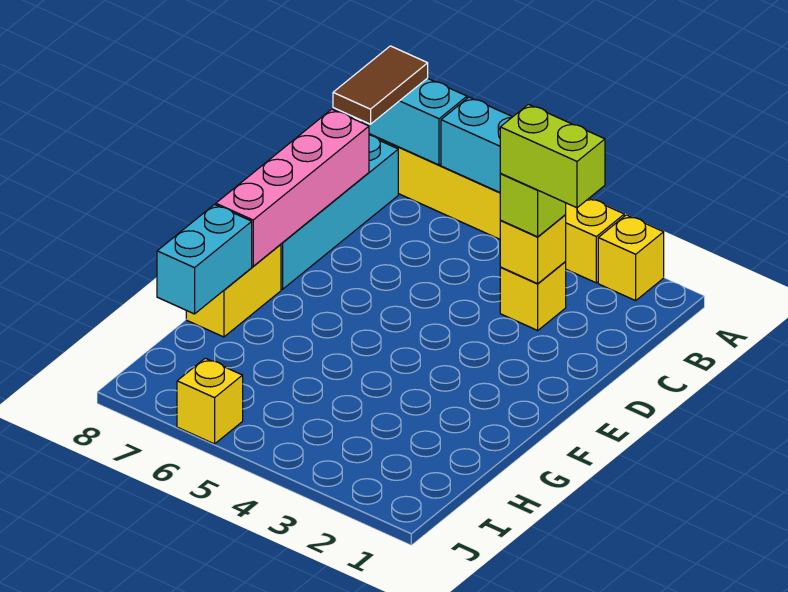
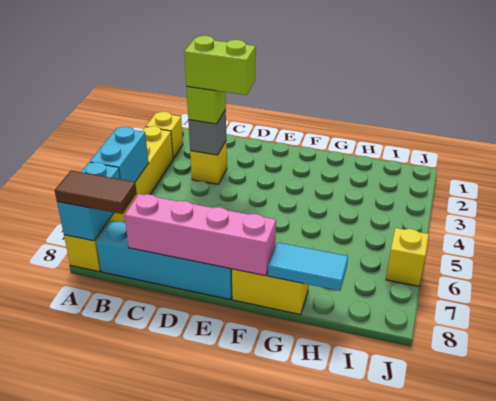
lime 1x2 brick [500,104,605,208] -> lime 1x2 brick turned to [184,36,256,95]
yellow 1x1 brick [500,215,566,284] -> grey 1x1 brick [188,110,226,155]
cyan 1x2 brick [157,205,252,314] -> cyan 1x2 tile [268,242,348,291]

